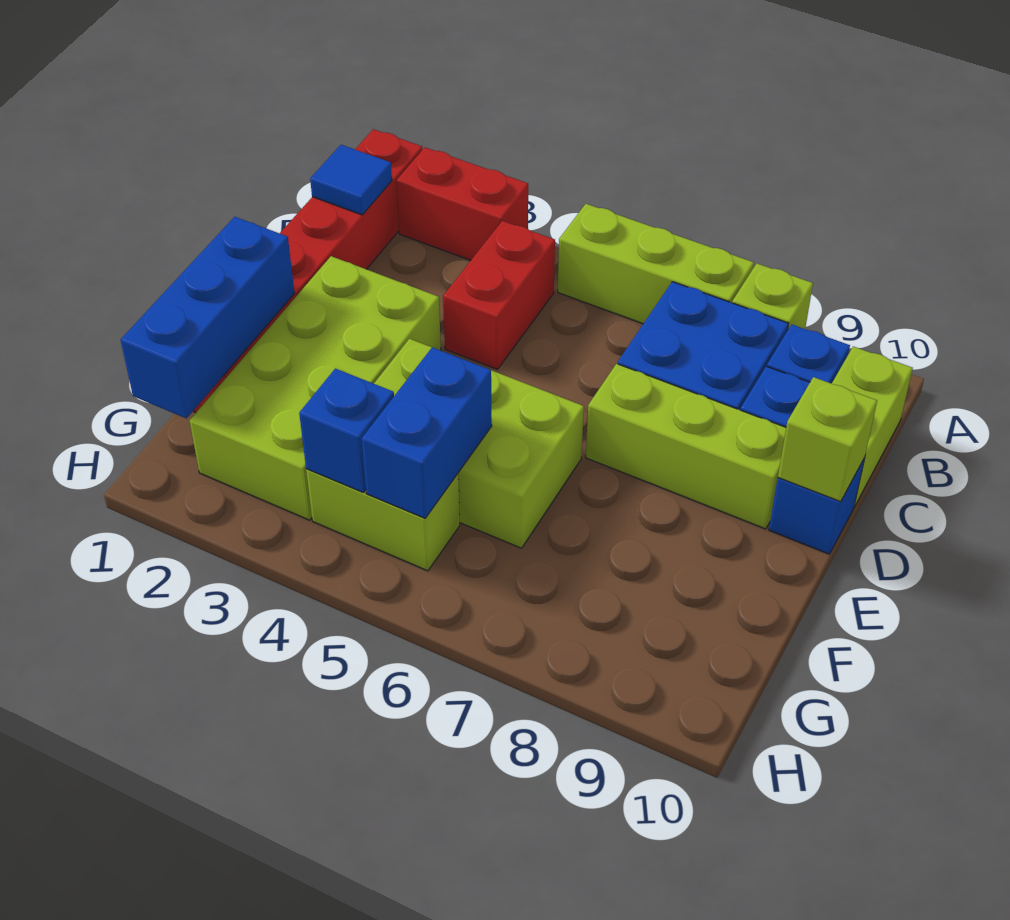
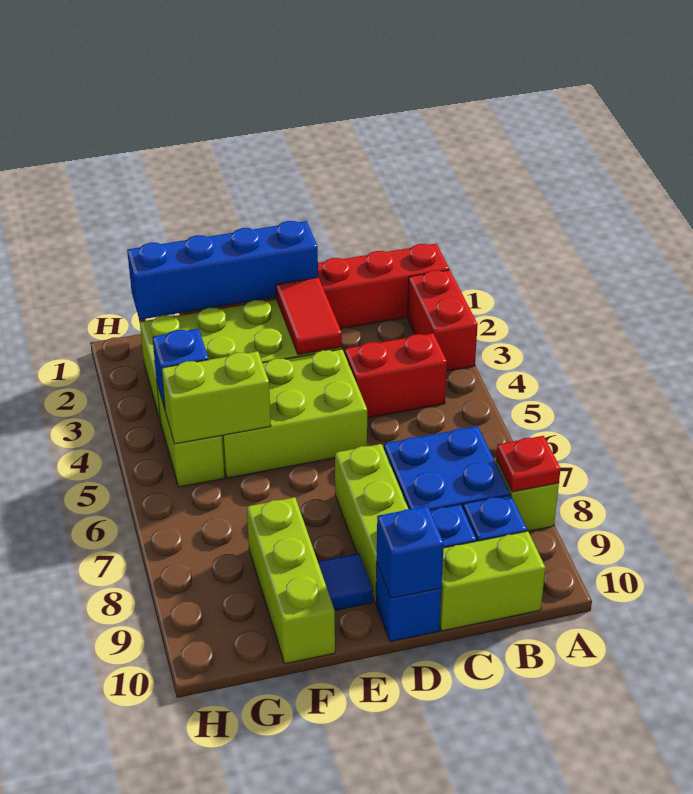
lime 1x3 brick [558,204,754,324] -> lime 1x3 brick moved to [247,497,335,664]
none -> red 1x1 plate [496,436,561,492]
blue 1x1 tile [310,145,392,215] -> blue 1x1 tile moved to [318,553,373,610]
none -> red 1x2 tile [276,277,342,355]
lime 1x1 brick [778,377,877,502] -> blue 1x1 brick [377,506,444,598]
blue 1x3 brick [121,217,295,418] -> blue 1x4 brick [127,221,318,320]
lime 2x3 brick [374,339,584,548] -> lime 2x3 brick turned to [222,349,367,478]
blue 1x2 brick [362,347,492,518] -> lime 1x2 brick [161,351,271,444]

